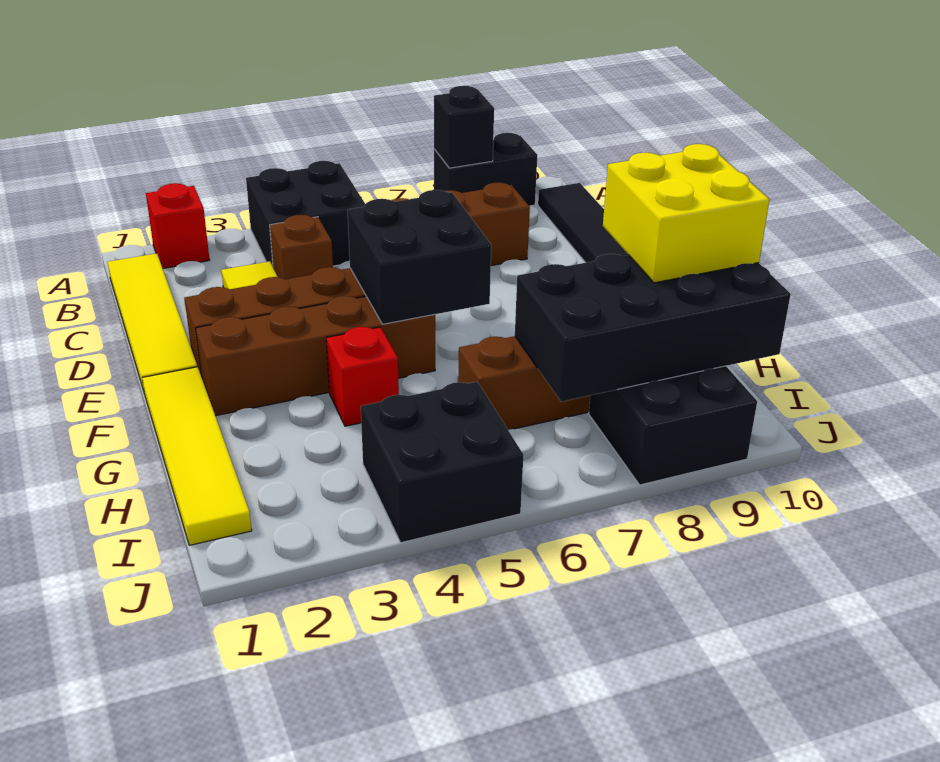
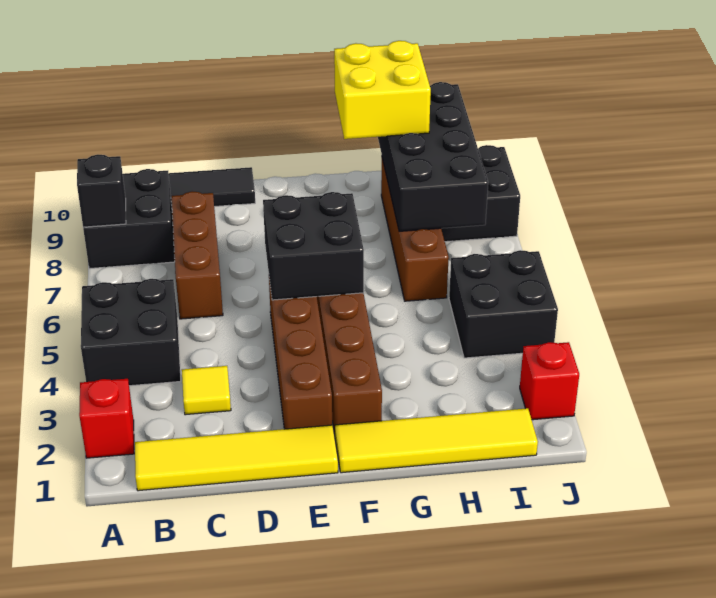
black 1x2 brick [434,133,537,206] -> black 2x2 brick [83,169,175,269]
brown 1x1 brick [270,215,333,279] -> none
red 1x1 brick [326,327,399,426] -> red 1x1 brick moved to [520,342,579,420]

